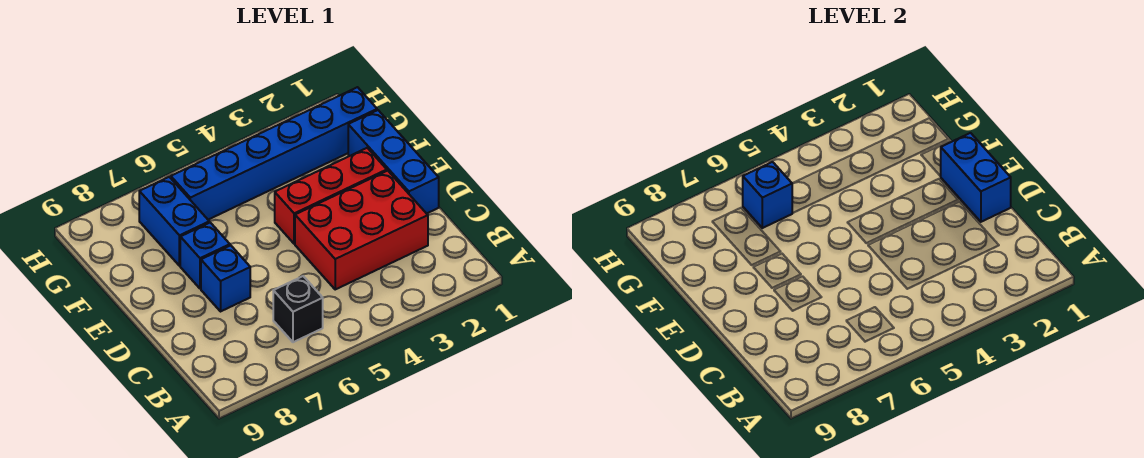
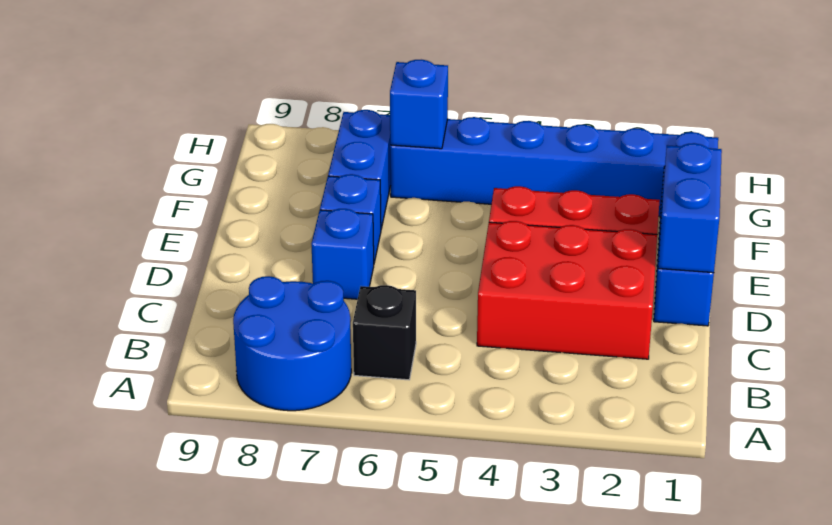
none -> blue 2x2 round brick [233,276,351,411]

